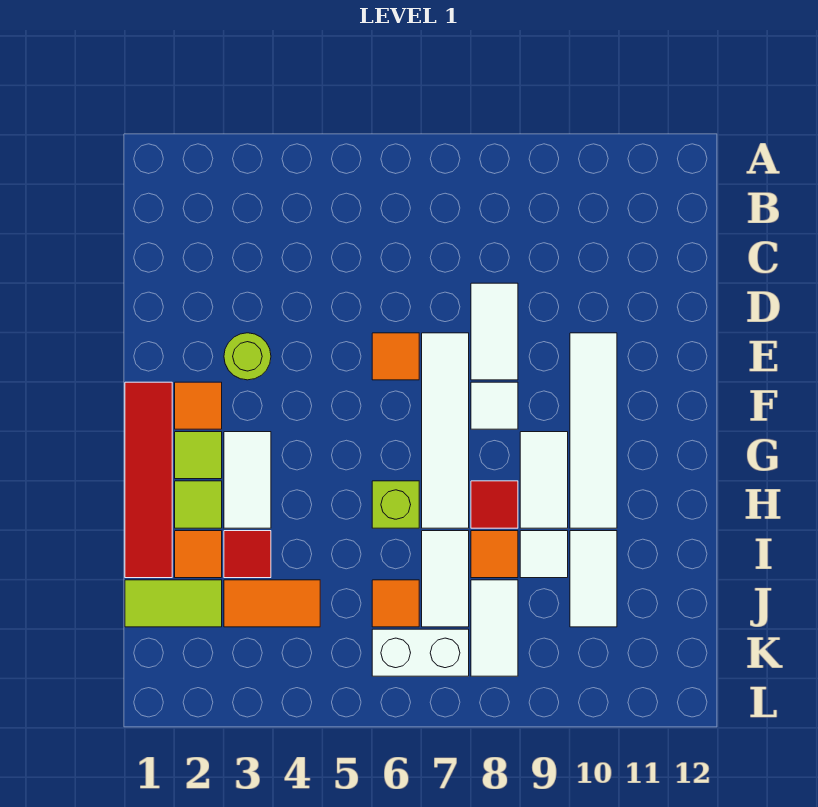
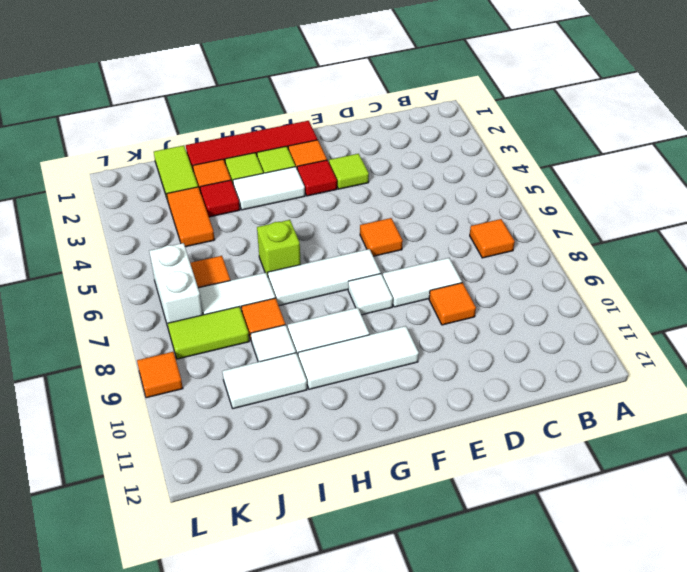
none -> orange 1x1 tile [470,219,515,258]
none -> orange 1x1 tile [429,283,476,325]
lime 1x1 round brick [224,333,271,380] -> lime 1x1 tile [329,154,369,189]
white 1x4 tile [422,333,469,528] -> white 1x3 tile [268,249,381,306]
white 1x4 tile [570,333,617,528] -> white 1x3 tile [298,326,419,389]
red 1x1 tile [471,481,518,528] -> red 1x1 tile moved to [297,160,337,196]
white 1x2 tile [471,580,518,676] -> lime 1x2 tile [168,307,249,359]
none -> orange 1x1 tile [137,352,183,398]

